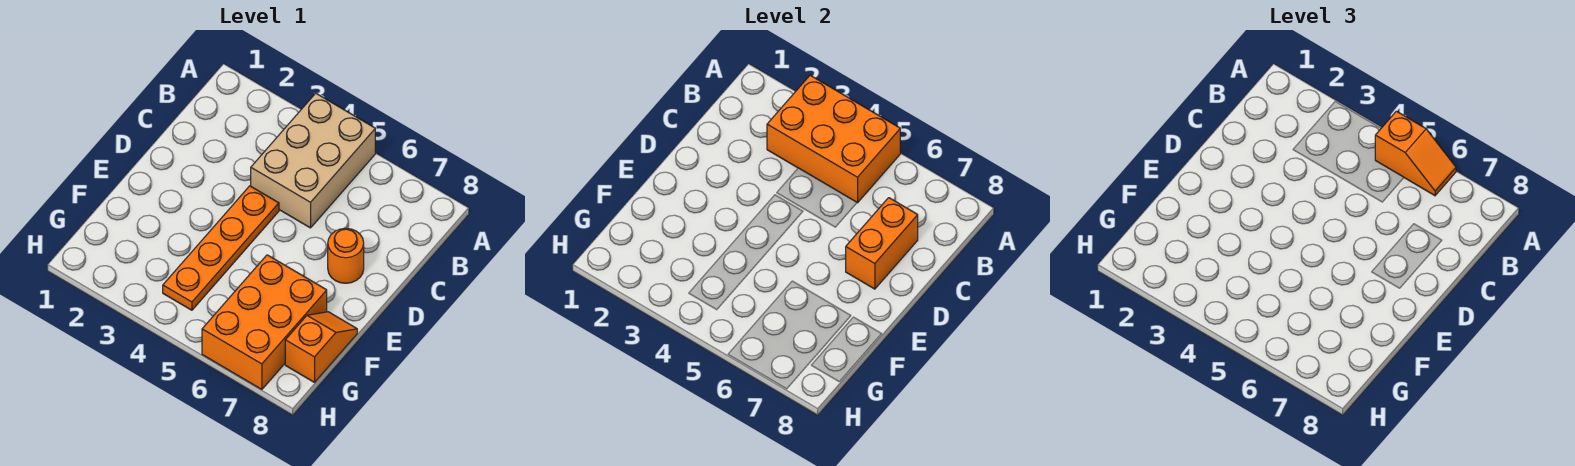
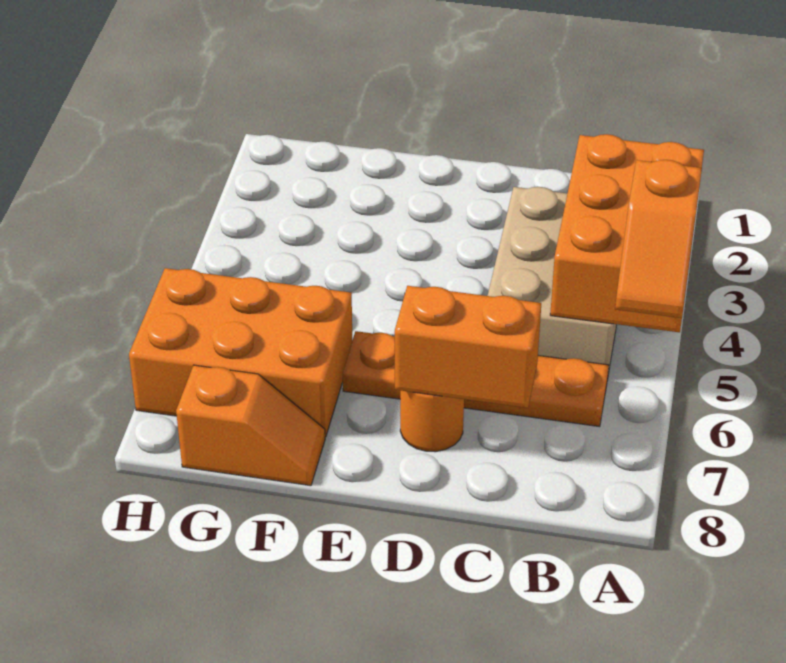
tan 2x3 brick [251,93,375,228] -> tan 2x3 brick turned to [488,187,617,380]
orange 1x4 plate [163,186,279,310] -> orange 1x4 plate moved to [343,331,609,427]

